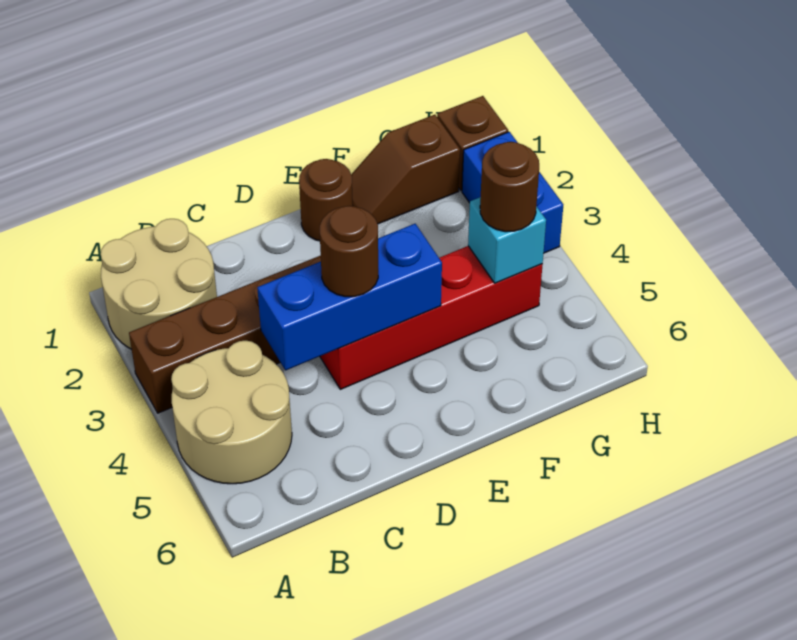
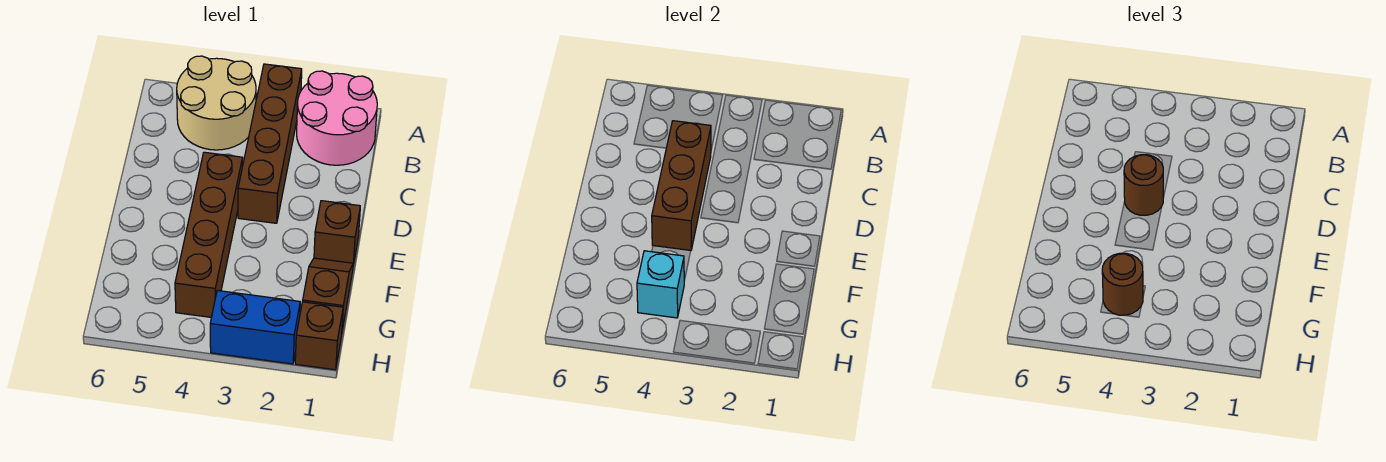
tan 2x2 round brick [101,219,217,349] -> pink 2x2 round brick [297,71,377,165]
blue 1x3 brick [257,224,442,370] -> brown 1x3 brick [652,121,711,250]
red 1x4 brick [320,246,543,389] -> brown 1x4 brick [175,152,243,317]
brown 1x1 round brick [299,159,353,241] -> brown 1x1 brick [314,201,360,265]

